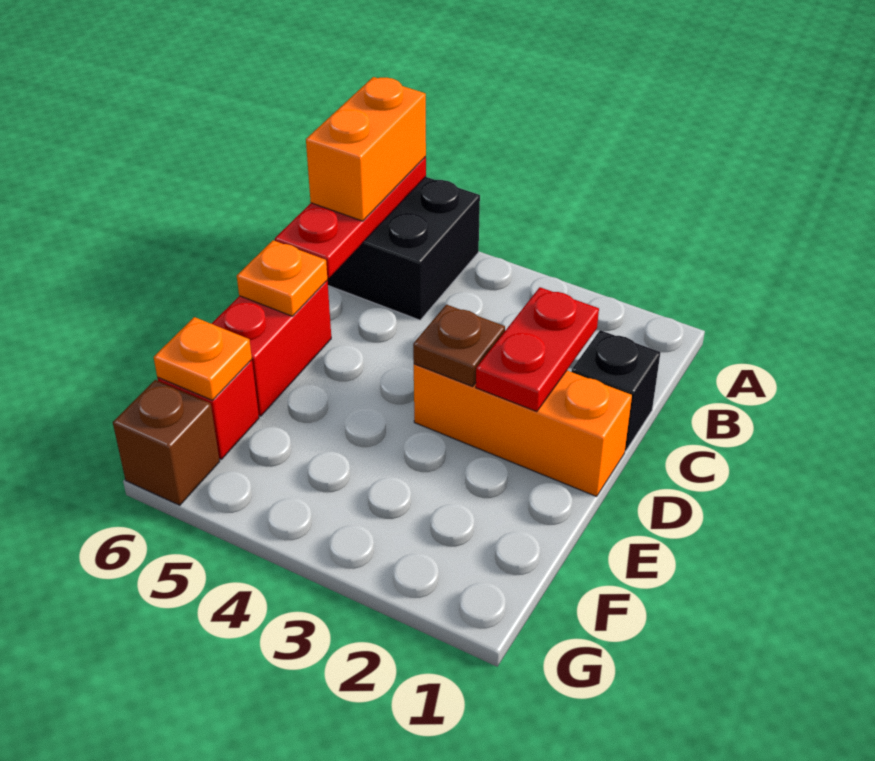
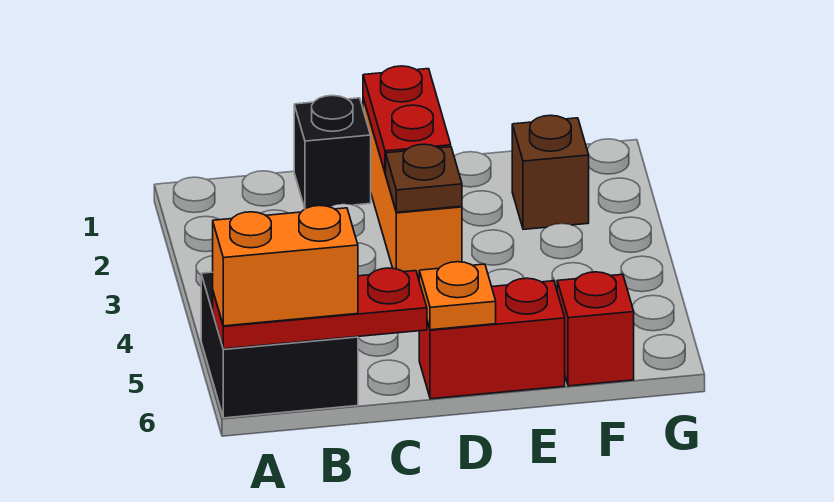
red 1x2 plate [476,287,599,412] -> red 1x2 plate turned to [363,66,451,173]
orange 1x1 plate [154,317,252,400] -> none
brown 1x1 brick [113,380,220,505] -> brown 1x1 brick moved to [512,115,589,229]

